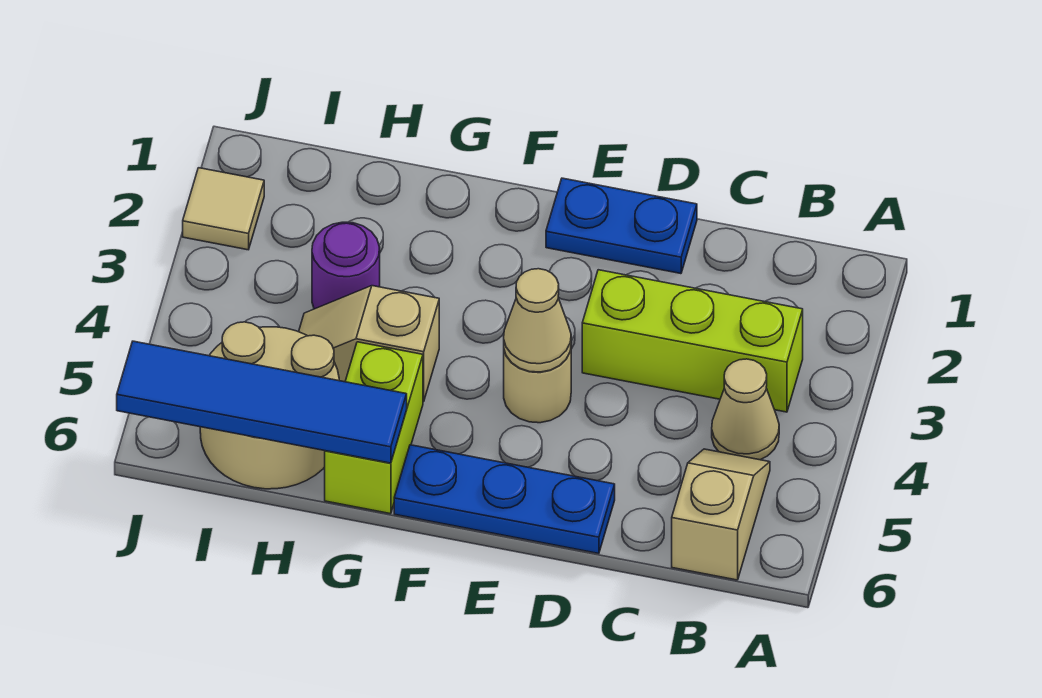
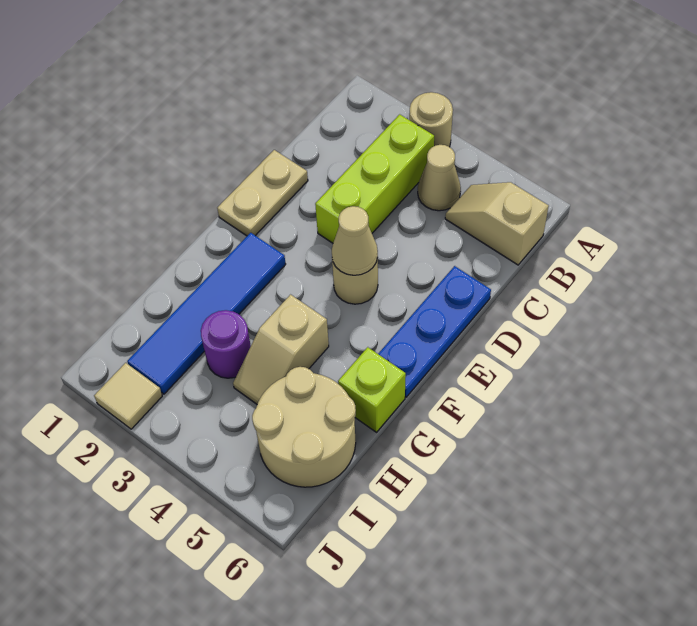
none -> tan 1x1 round brick [409,92,453,147]
blue 1x2 plate [546,178,697,274] -> tan 1x2 plate [217,150,308,236]
lime 1x2 brick [325,342,423,514] -> lime 1x1 brick [338,347,406,432]
blue 1x4 tile [117,341,407,463] -> blue 1x4 tile moved to [127,233,286,394]

